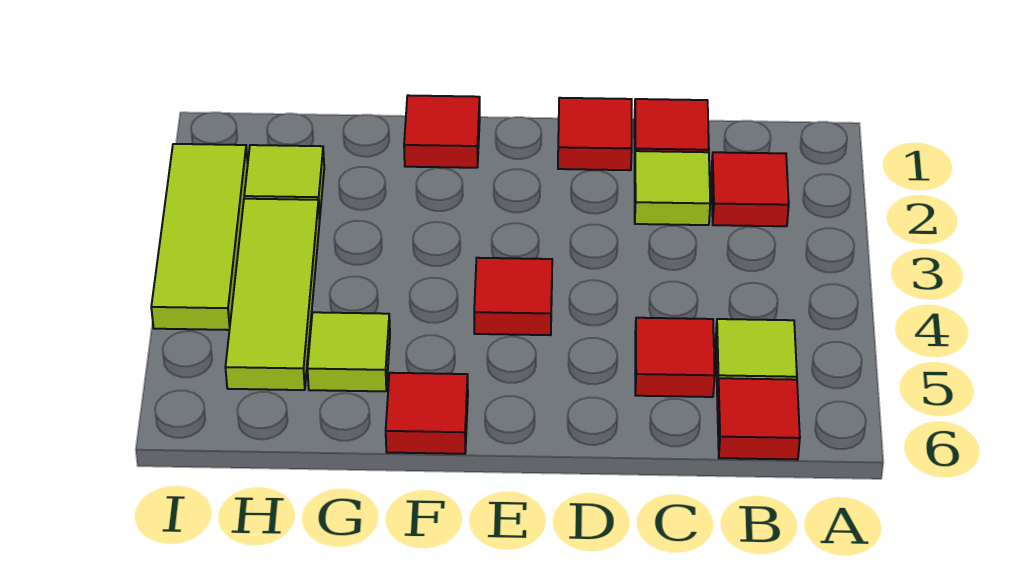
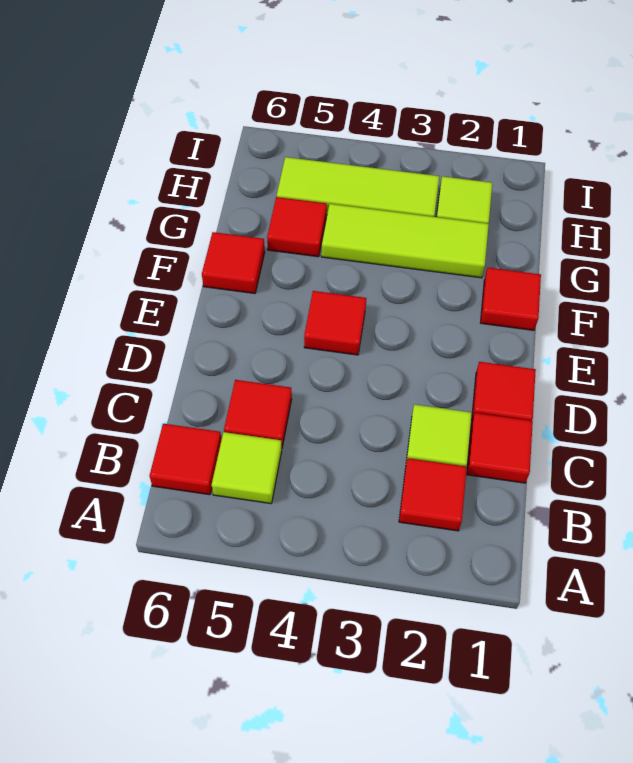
lime 1x1 tile [307,312,390,391] -> red 1x1 tile [267,197,327,257]
lime 1x3 tile [151,144,248,330] -> lime 1x3 tile moved to [321,204,489,278]

